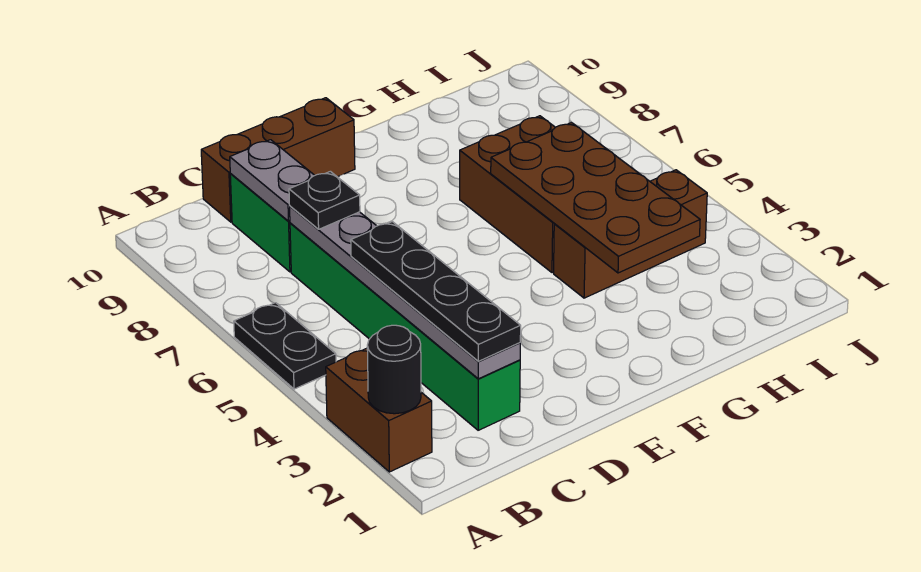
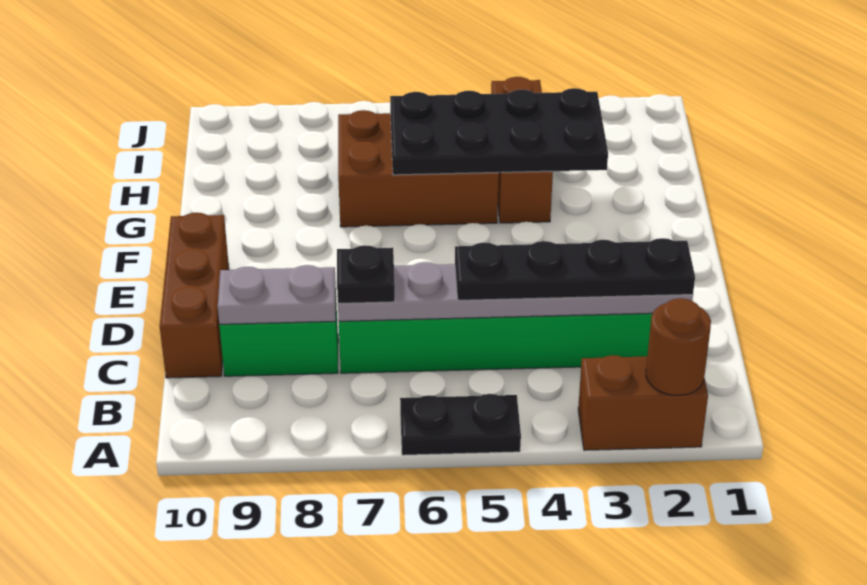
black 1x1 round brick [367,325,421,414] -> brown 1x1 round brick [646,298,711,395]
brown 2x4 plate [491,122,700,273] -> black 2x4 plate [390,88,608,175]

